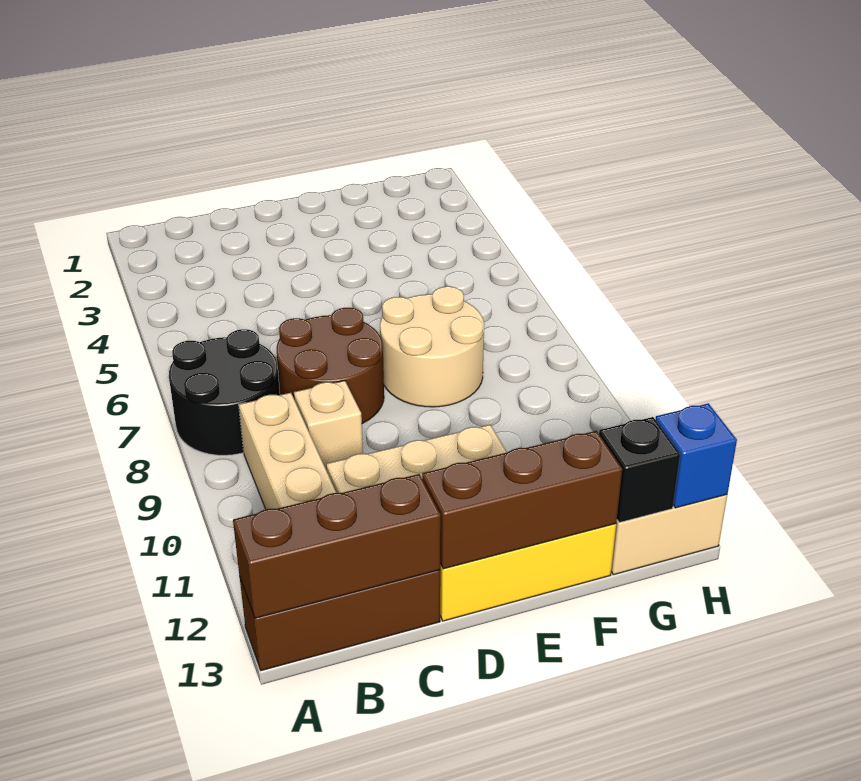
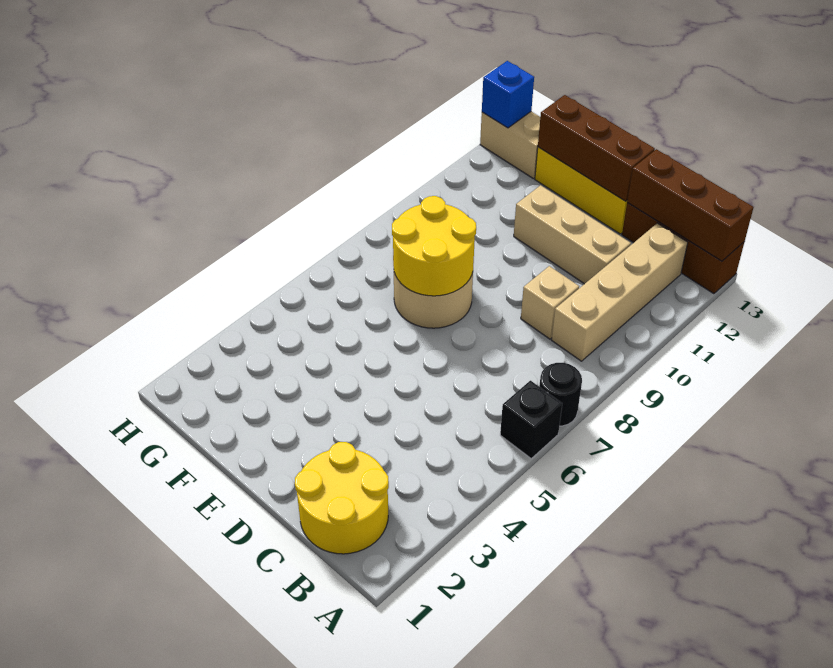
black 2x2 round brick [169,329,280,455] -> black 1x1 round brick [539,363,582,426]
none -> yellow 2x2 round brick [295,442,389,554]
brown 2x2 round brick [277,308,384,424] -> none
none -> yellow 2x2 round brick [392,196,476,296]
black 1x1 brick [599,417,680,523] -> black 1x1 brick moved to [500,381,562,458]

